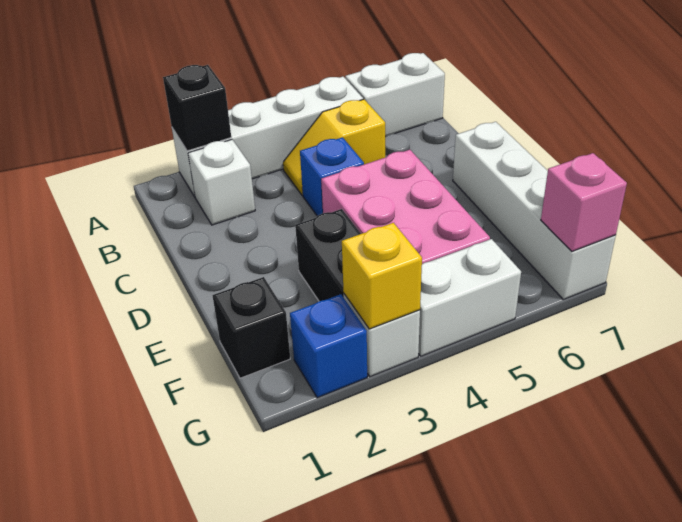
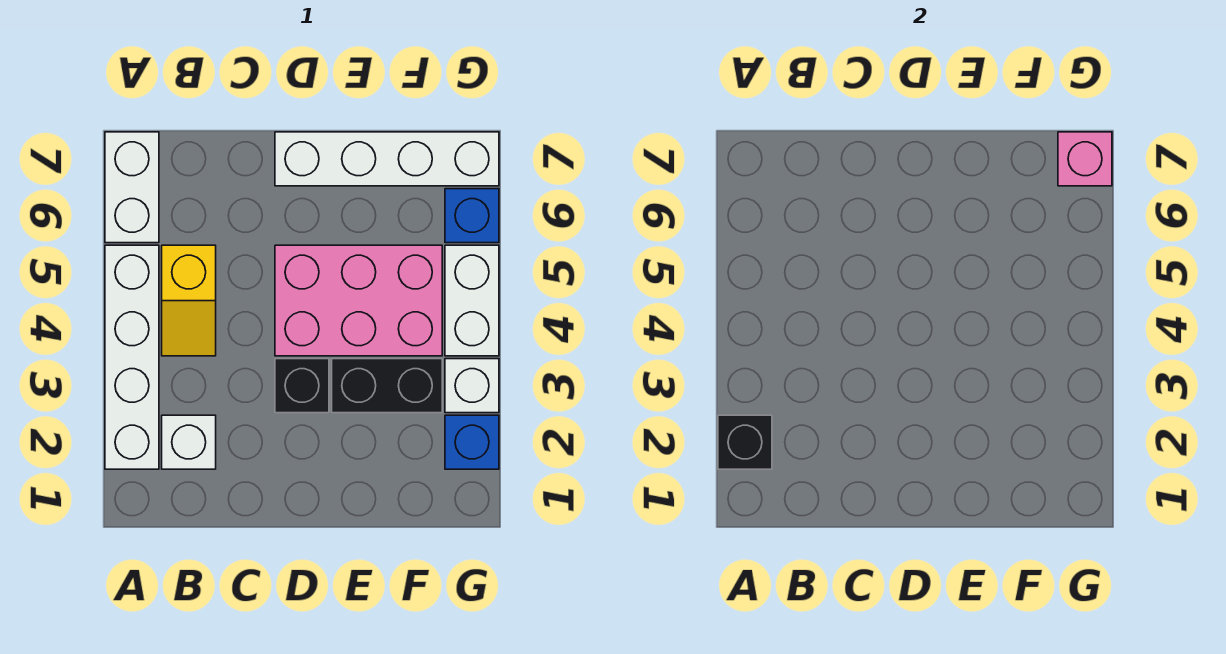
blue 1x1 brick [300,137,364,216] -> blue 1x1 brick moved to [445,189,499,243]
black 1x1 brick [212,277,290,378] -> black 1x1 brick moved to [275,359,329,413]
yellow 1x1 brick [342,223,422,329] -> none

